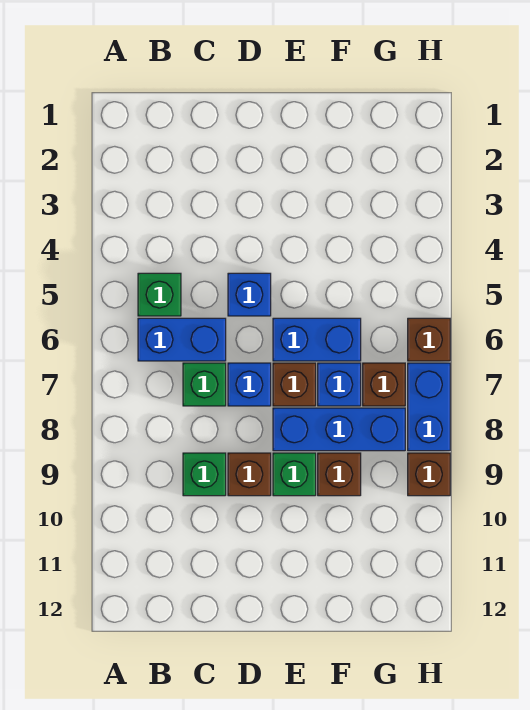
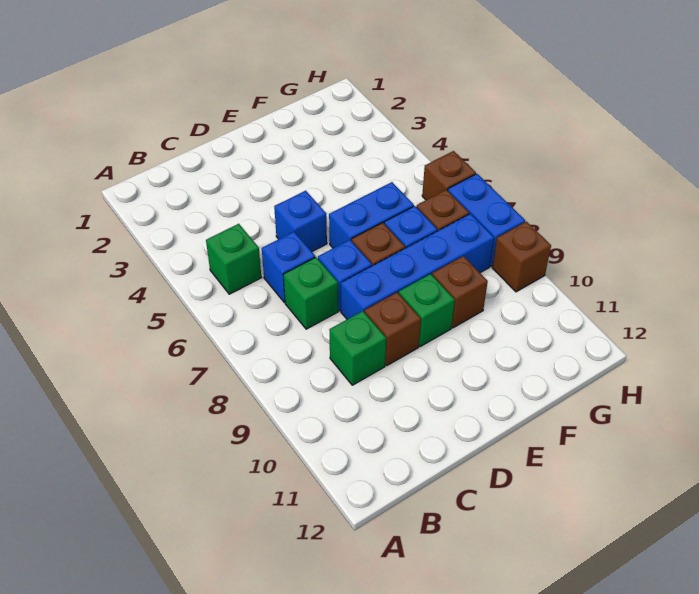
blue 1x2 brick [138,318,226,361] -> blue 1x1 brick [262,232,315,302]
blue 1x3 brick [273,408,405,451] -> blue 1x4 brick [341,214,494,319]

